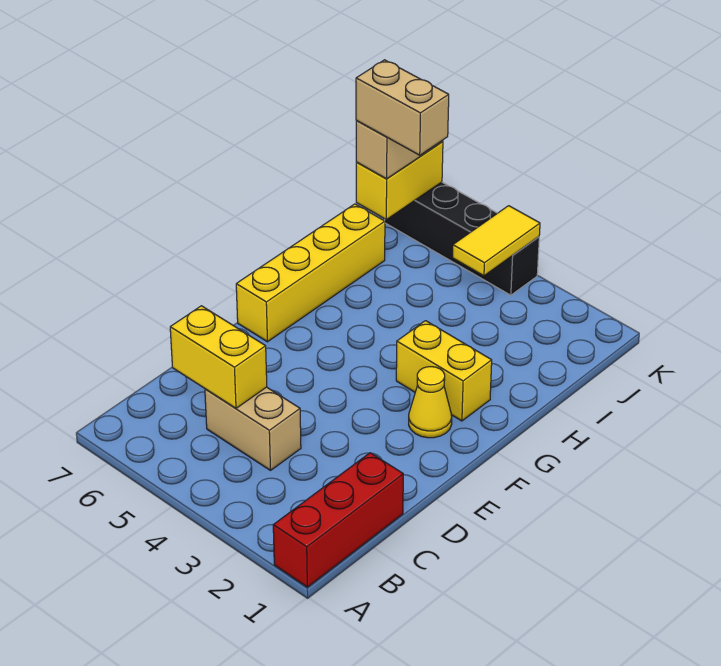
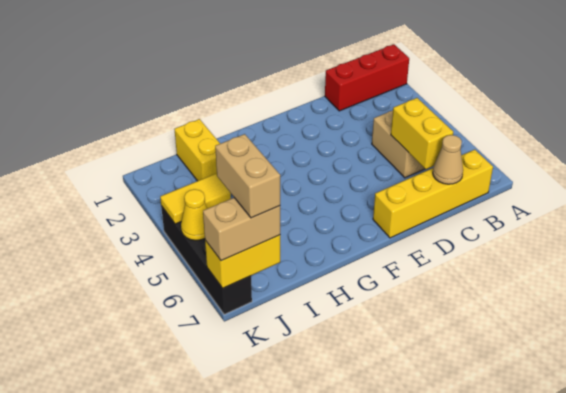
none -> tan 1x1 cone [433,135,463,184]
yellow 1x1 cone [409,367,452,438] -> yellow 1x1 cone moved to [181,189,207,240]
yellow 1x4 brick [236,204,385,342] -> yellow 1x4 brick moved to [373,150,493,238]
yellow 1x2 brick [396,321,492,421] -> yellow 1x2 brick moved to [174,119,220,181]

